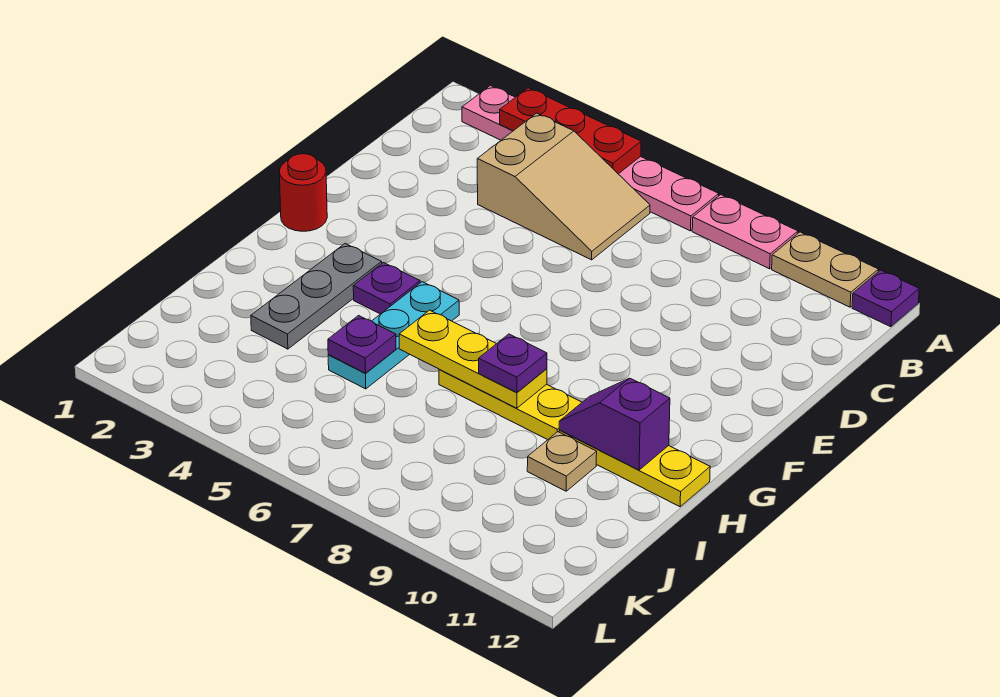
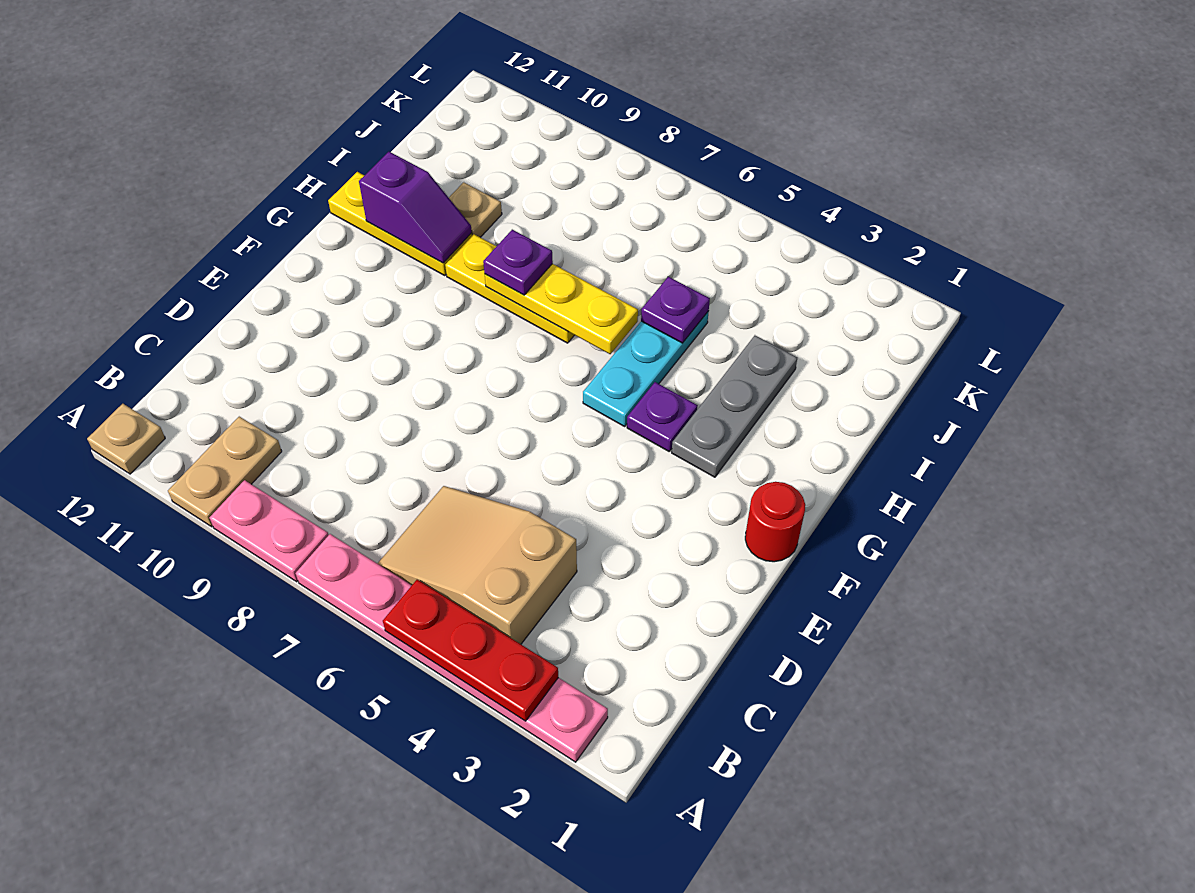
tan 1x2 plate [772,232,879,307] -> tan 1x2 plate turned to [168,417,282,527]
purple 1x1 plate [852,270,919,327] -> tan 1x1 plate [87,404,165,474]

